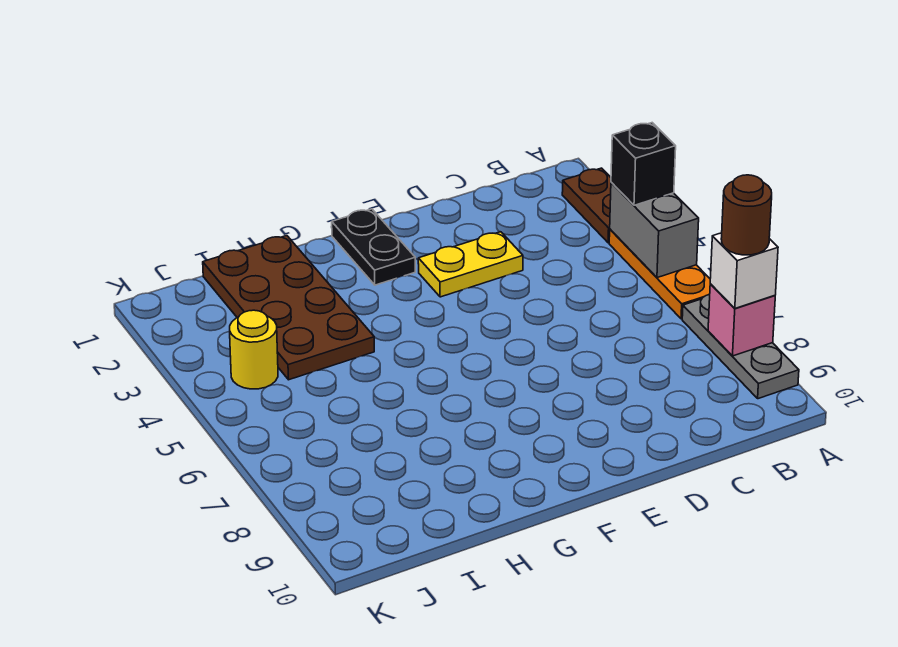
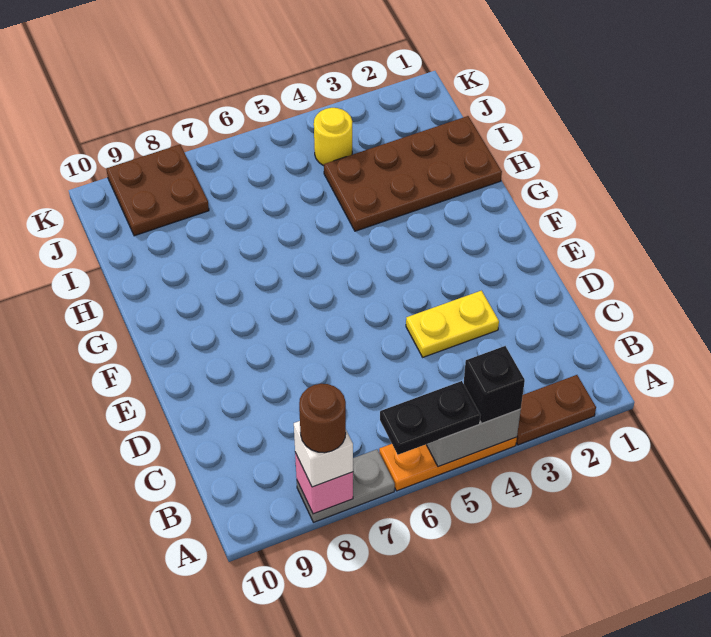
grey 1x3 plate [682,294,799,399] -> grey 1x2 plate [297,449,395,522]
yellow 1x2 plate [418,232,523,297] -> yellow 1x2 plate turned to [406,291,499,357]
black 1x2 plate [332,209,415,285] -> black 1x2 plate moved to [380,381,480,455]
none -> brown 2x2 plate [106,145,209,236]

